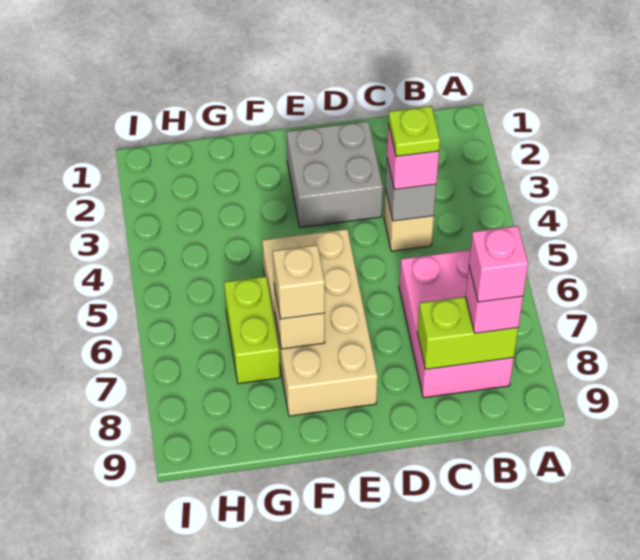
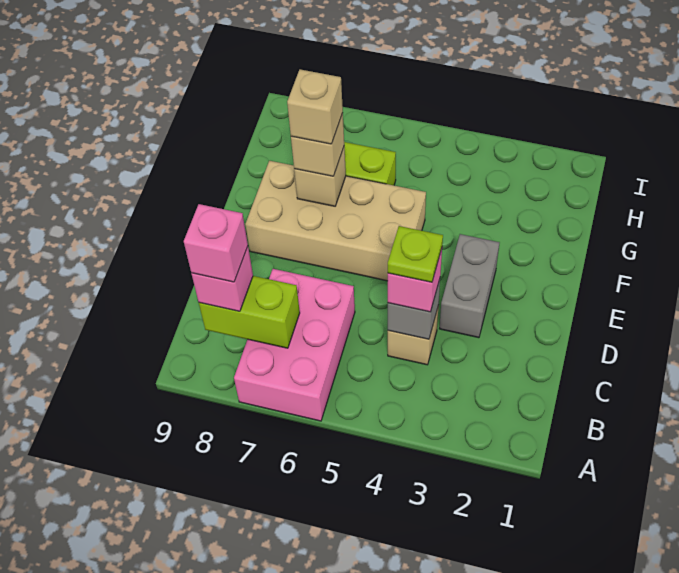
pink 2x3 brick [399,250,514,398] -> pink 2x3 brick turned to [234,269,355,421]
lime 1x2 brick [417,297,518,369] -> lime 1x2 brick turned to [199,276,300,348]
grey 2x2 brick [287,121,383,228] -> grey 1x2 brick [439,234,500,338]
none -> tan 1x1 brick [287,69,343,144]

